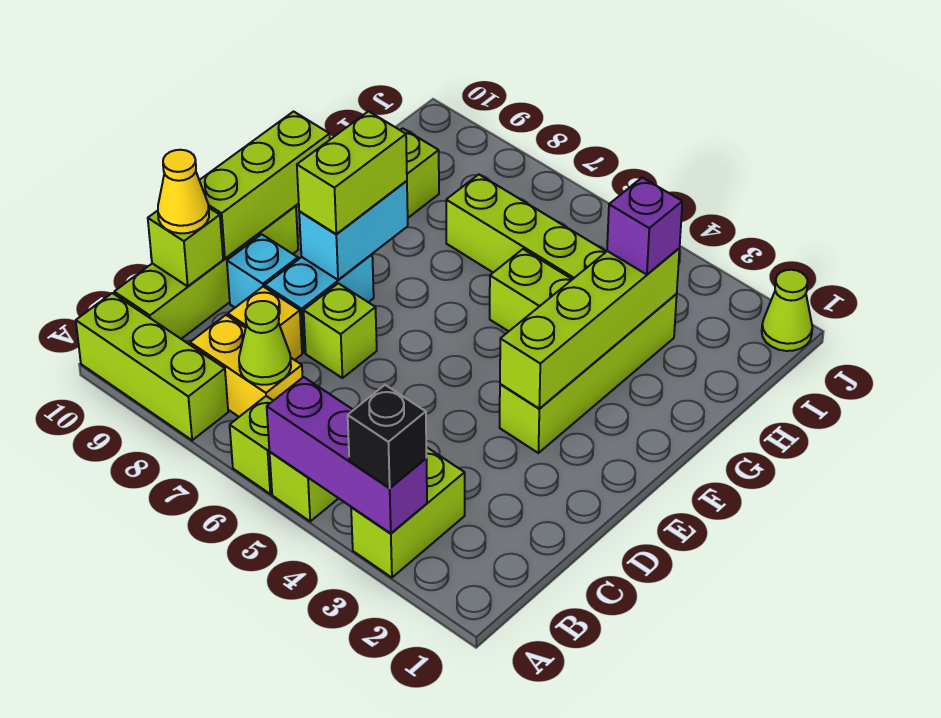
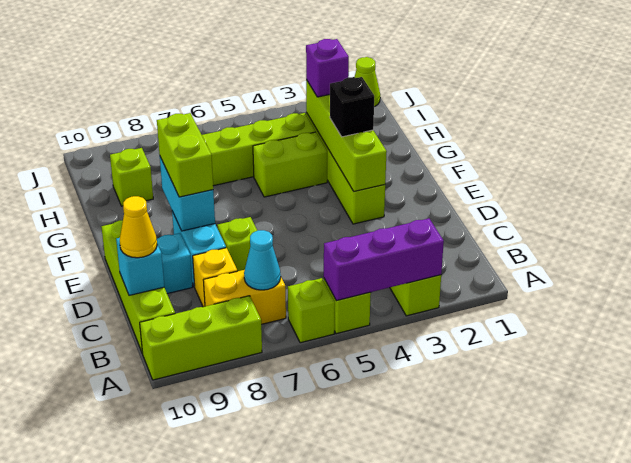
black 1x1 brick [348,385,426,488] -> black 1x1 brick moved to [330,77,374,137]
lime 1x1 cone [239,301,291,385] -> cyan 1x1 cone [244,230,281,290]
lime 1x1 brick [148,208,223,286] -> cyan 1x1 brick [116,238,164,295]
lime 1x3 brick [199,112,330,258] -> none

